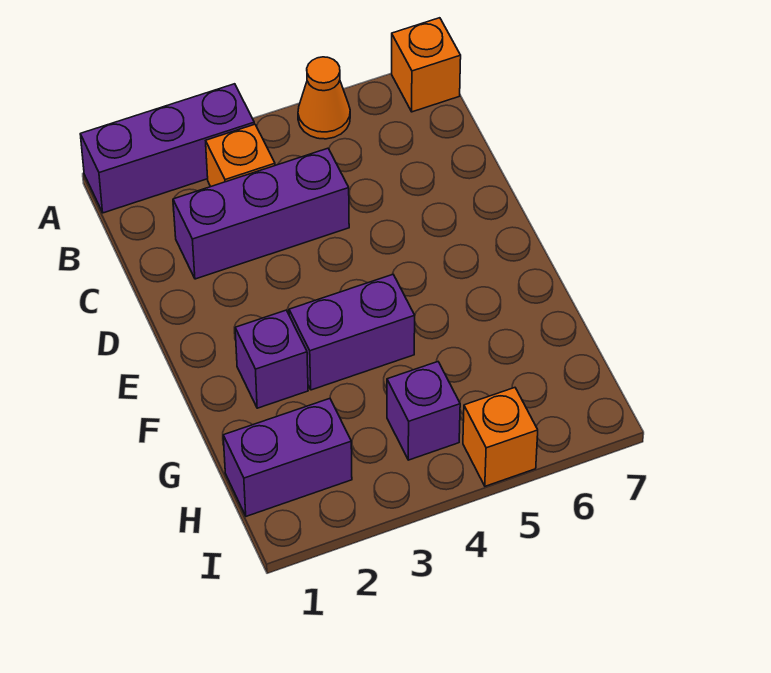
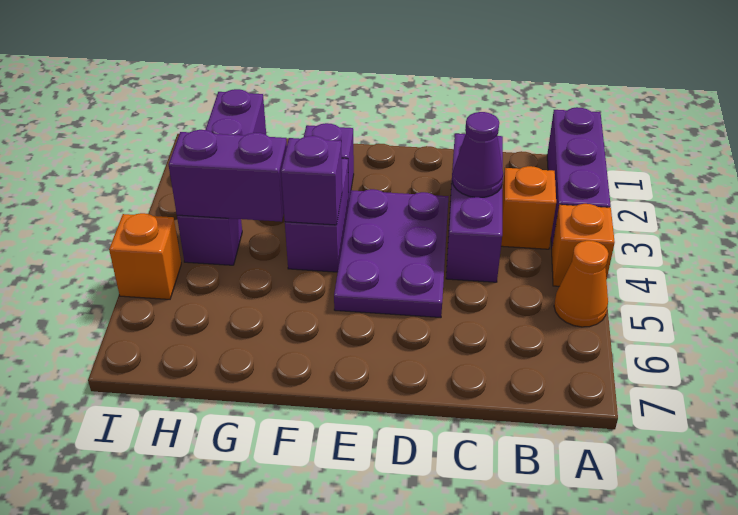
orange 1x1 brick [392,18,461,112] -> orange 1x1 brick moved to [552,204,615,286]
none -> purple 1x1 cone [452,112,503,197]
none -> purple 2x3 plate [334,189,449,318]
none -> purple 1x1 brick [281,136,342,225]
none -> purple 1x2 brick [168,130,287,222]

